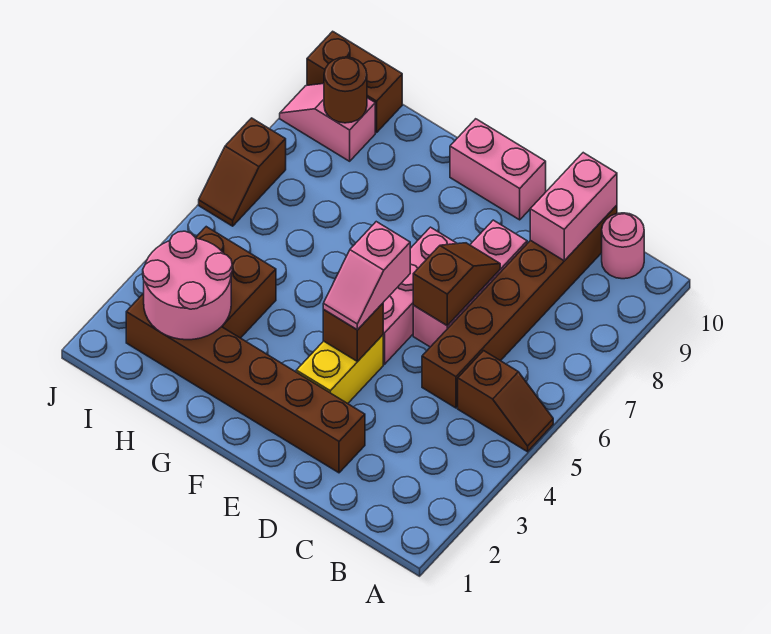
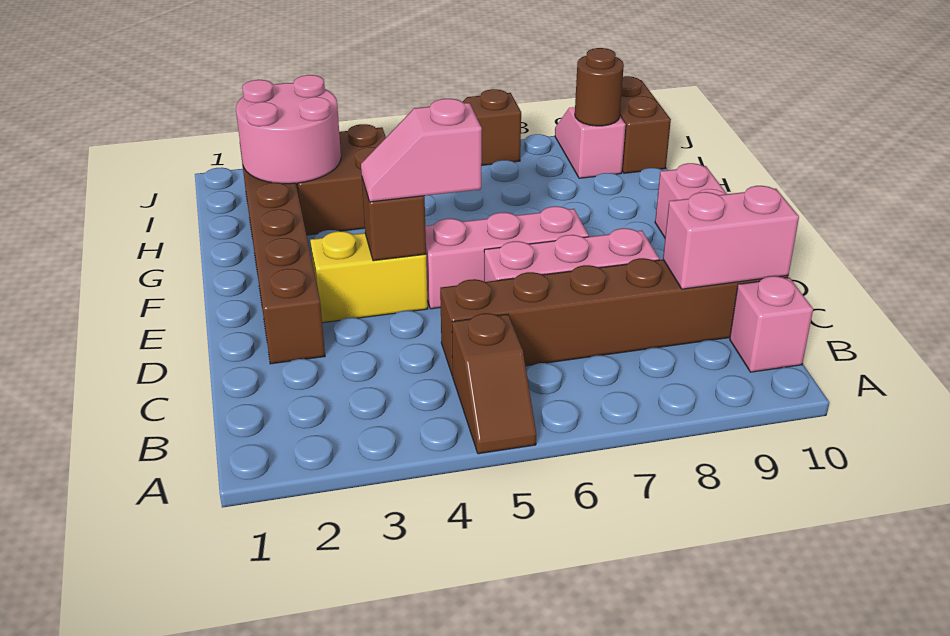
pink 1x1 round brick [602,213,644,279] -> pink 1x1 brick [730,276,813,372]
brown 1x2 slope [413,243,500,326] -> none

